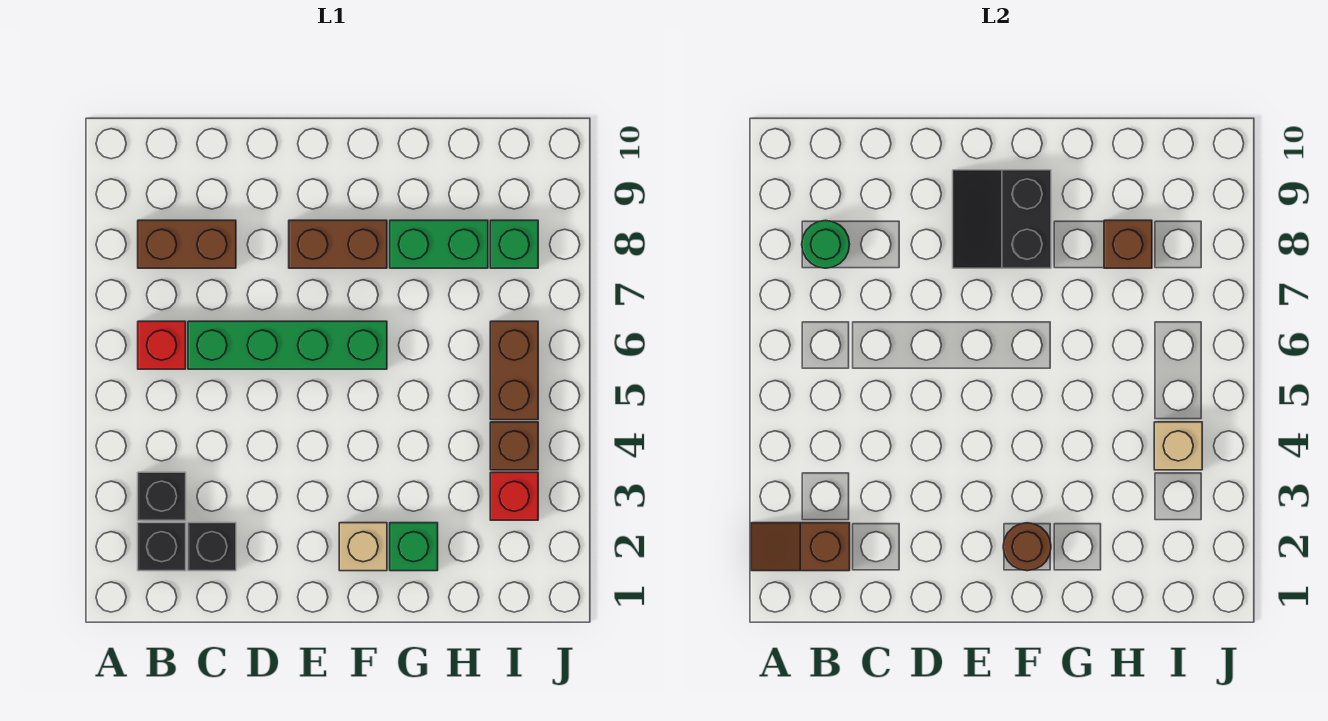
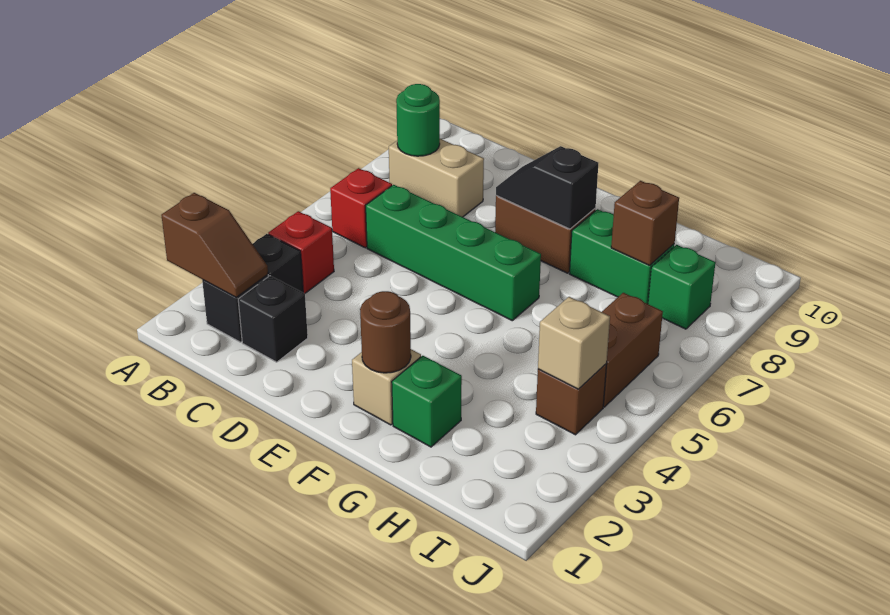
brown 1x2 slope [751,523,850,571] -> brown 1x2 slope turned to [161,193,268,297]
brown 1x2 brick [138,220,236,268] -> tan 1x2 brick [389,139,484,217]
black 2x2 slope [953,170,1051,268] -> black 1x2 slope [496,146,598,229]
red 1x1 brick [490,472,538,520] -> red 1x1 brick moved to [268,211,334,294]

